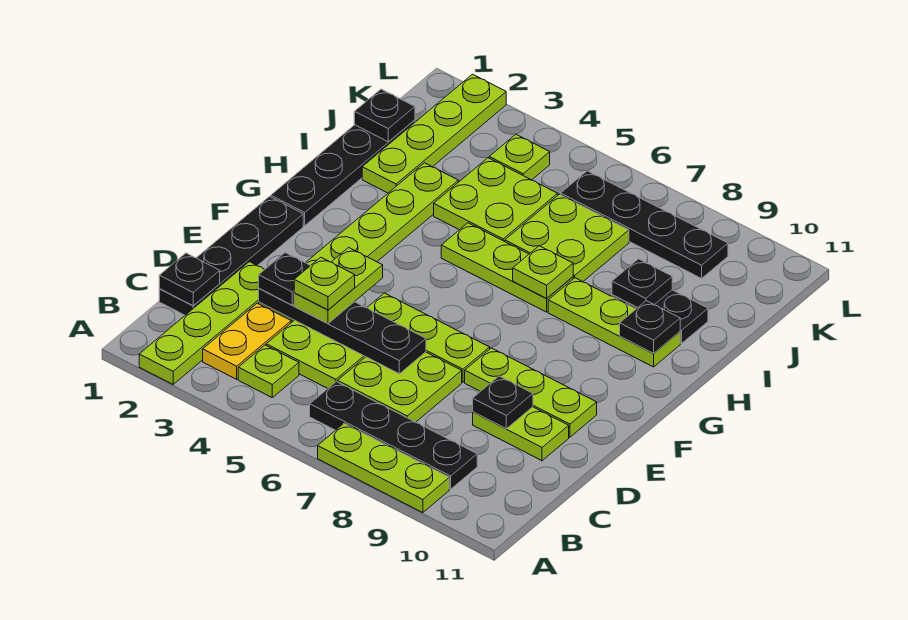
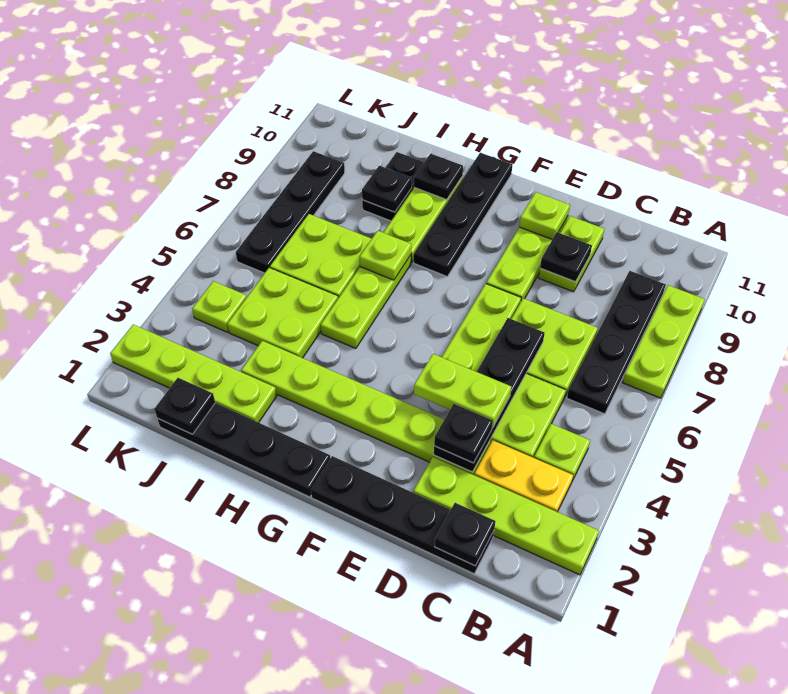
lime 1x1 plate [294,257,355,310] -> lime 1x1 plate moved to [519,192,570,239]
none -> black 1x4 plate [414,153,512,277]

